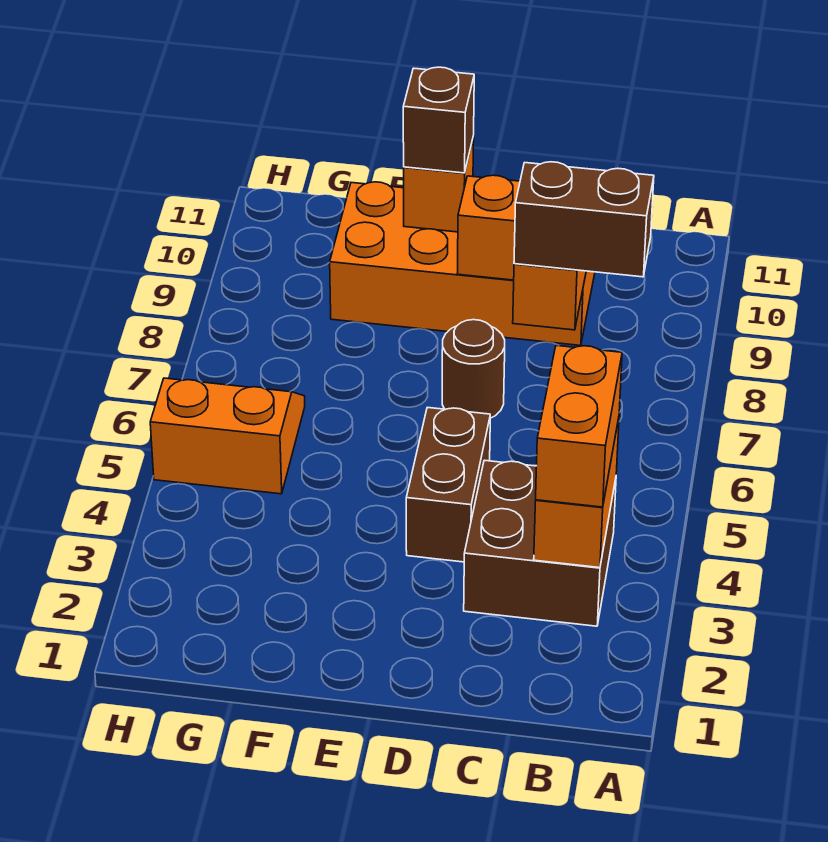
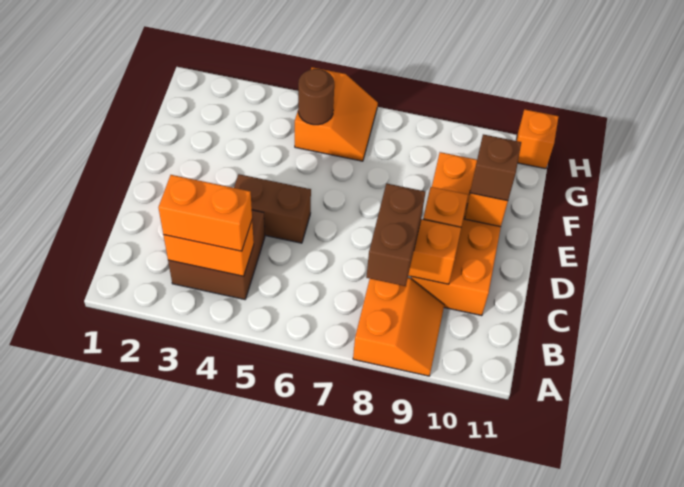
none -> orange 2x2 slope [353,278,444,376]
brown 1x1 round brick [442,320,505,418] -> brown 1x1 round brick moved to [298,69,334,125]
none -> orange 1x1 brick [516,109,559,169]

